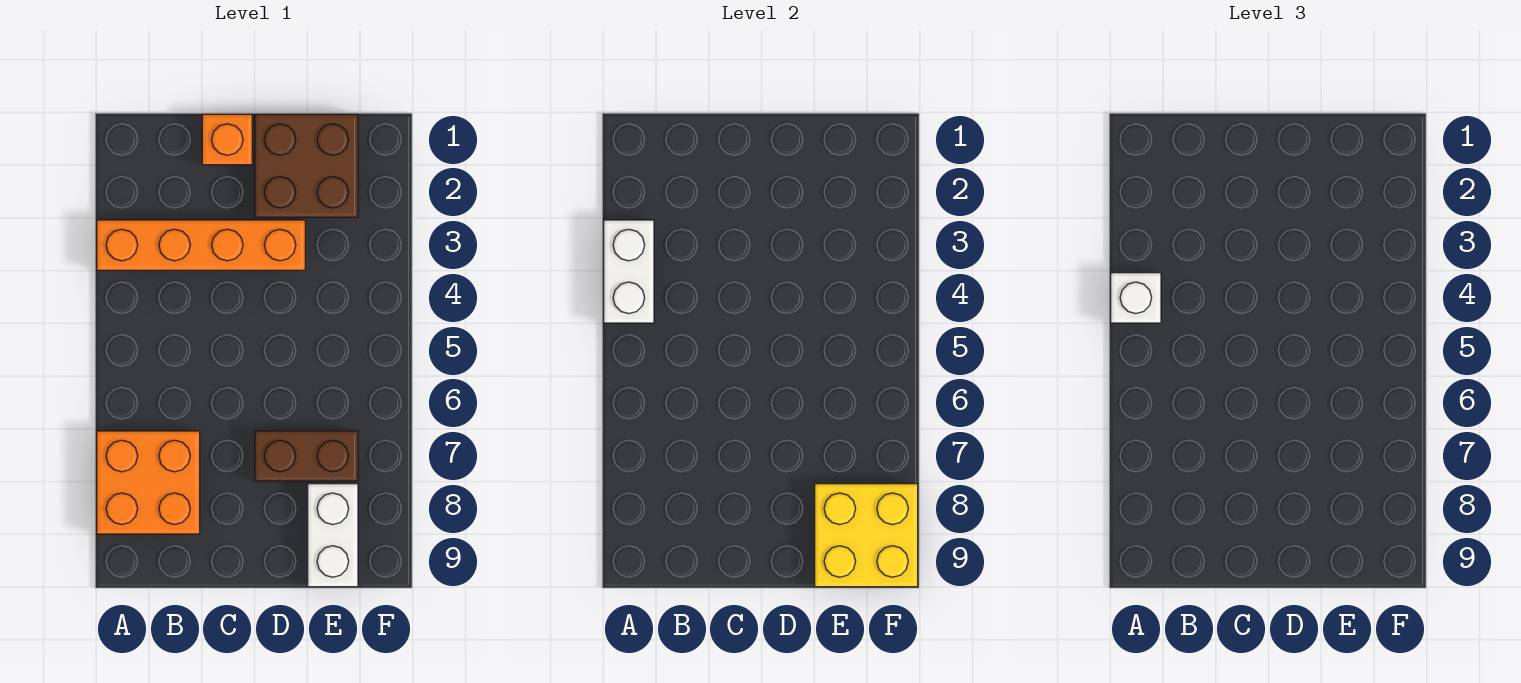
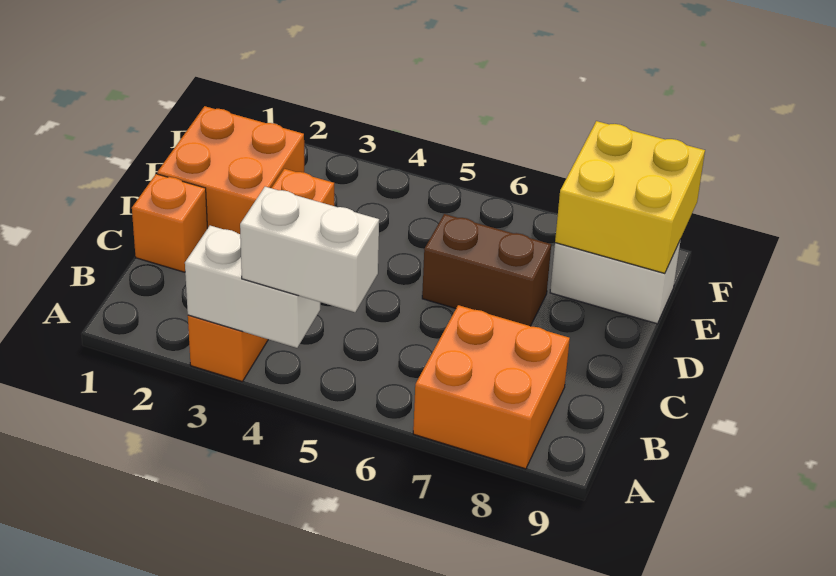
white 1x1 brick [1111,273,1161,323] -> white 1x2 brick [240,187,379,312]
brown 2x2 brick [255,114,358,217] -> orange 2x2 brick [157,106,304,234]
brown 1x2 brick [255,431,358,481] -> brown 1x2 brick turned to [422,214,551,326]

